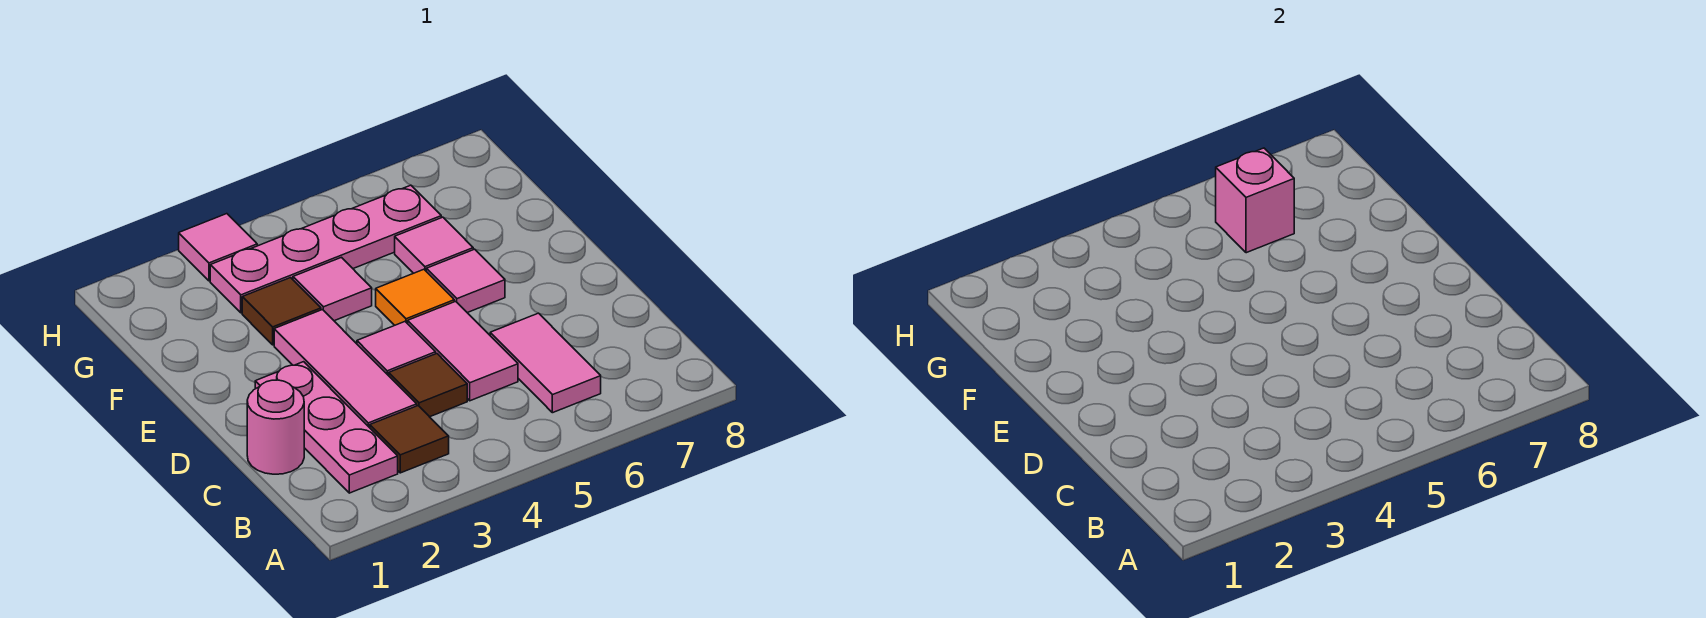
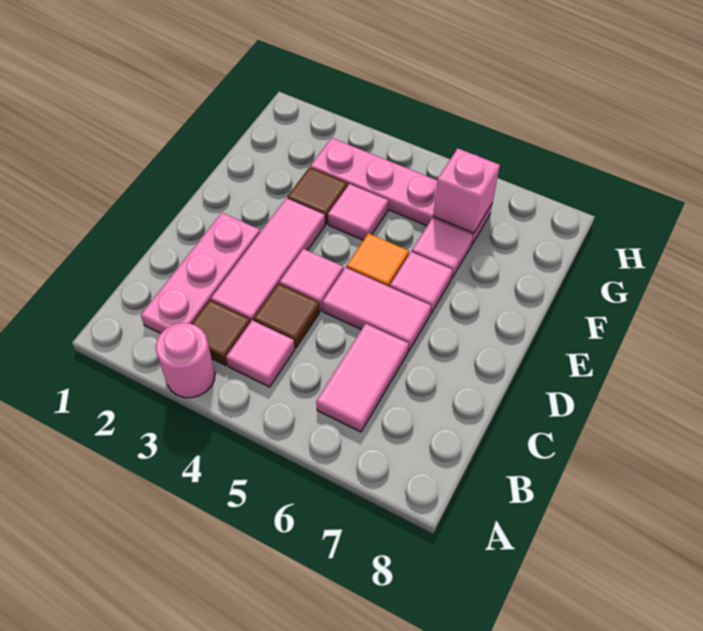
pink 1x1 round brick [247,380,304,474] -> pink 1x1 round brick moved to [155,323,215,398]
pink 1x2 tile [408,301,518,401] -> pink 1x2 tile turned to [322,268,431,351]
pink 1x1 tile [179,214,257,281] -> pink 1x1 tile moved to [226,320,295,387]

